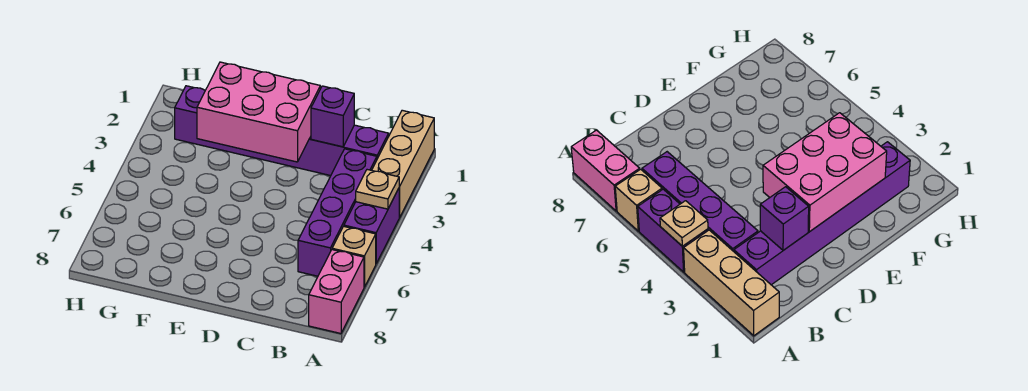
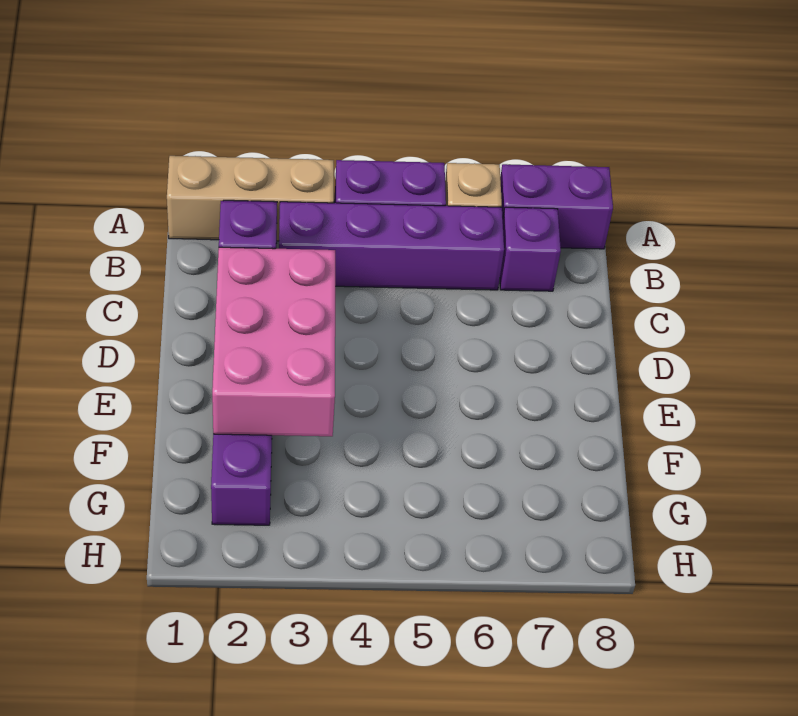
tan 1x1 plate [356,170,400,209] -> none
pink 1x2 brick [309,250,364,333] -> purple 1x2 brick [500,164,613,249]
none -> purple 1x1 brick [500,207,561,291]

